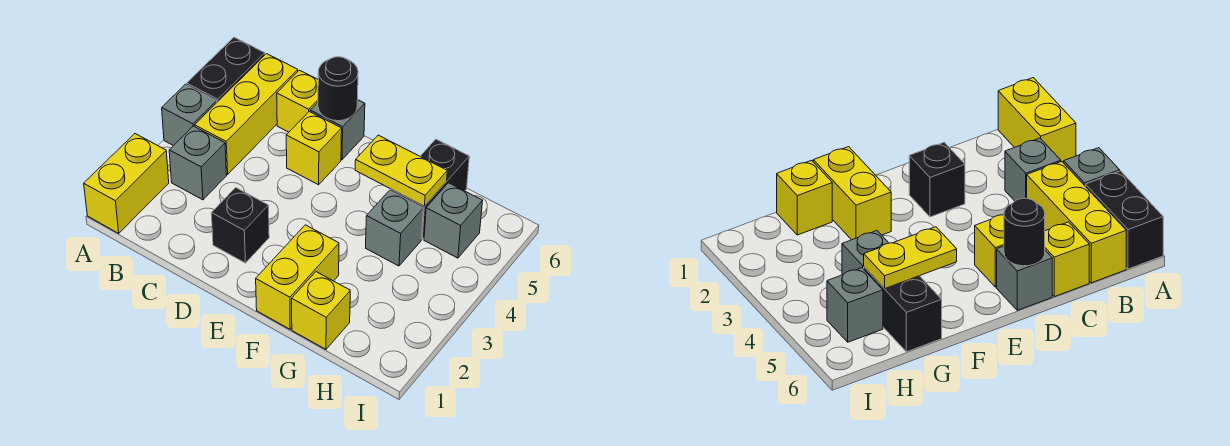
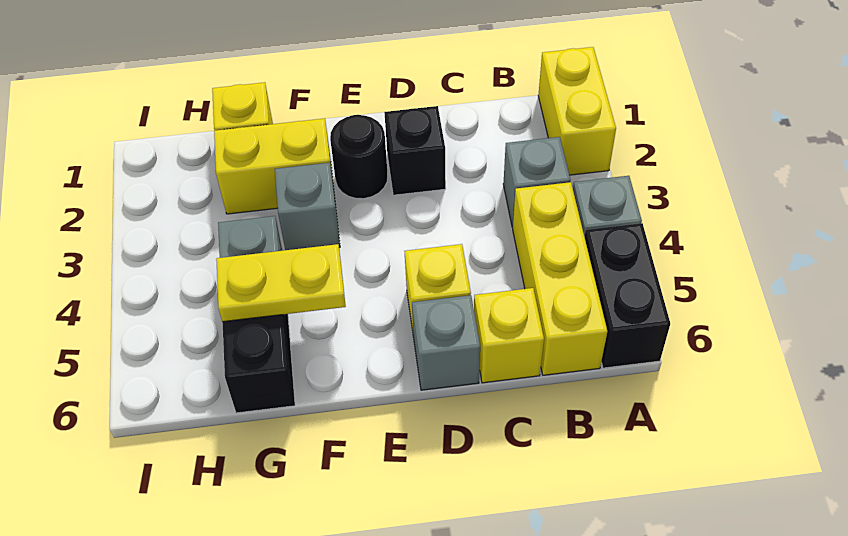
black 1x1 round brick [318,57,358,121] -> black 1x1 round brick moved to [330,115,388,199]
yellow 1x2 brick [256,225,339,329] -> yellow 1x2 brick turned to [214,118,335,214]
grey 1x1 brick [424,183,483,258] -> grey 1x1 brick moved to [275,163,340,250]

